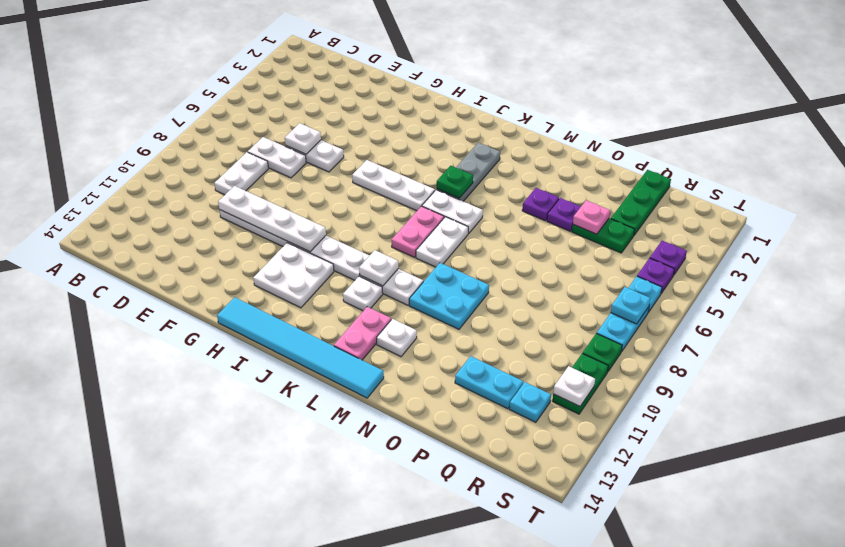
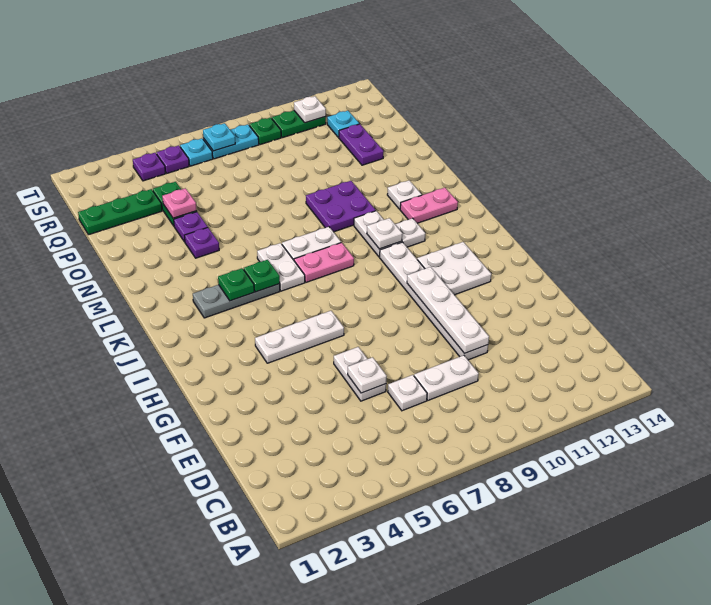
white 1x2 plate [248,137,306,178] -> white 1x1 plate [388,375,427,411]
white 1x3 plate [352,160,435,211] -> white 1x3 plate turned to [255,311,344,363]
cyan 1x6 tile [217,297,384,398] -> none
none -> green 1x1 plate [218,268,254,301]
cyan 2x2 plate [409,263,489,329] -> purple 2x2 plate [306,181,376,232]
cyan 1x2 plate [455,356,523,409] -> purple 1x2 plate [339,124,384,165]

